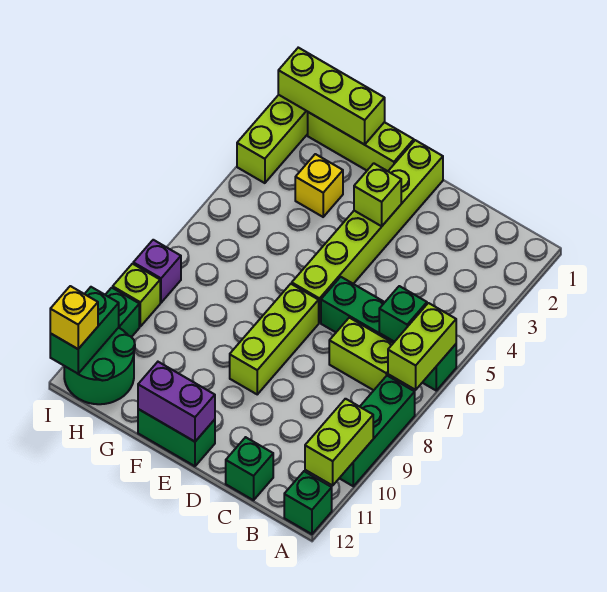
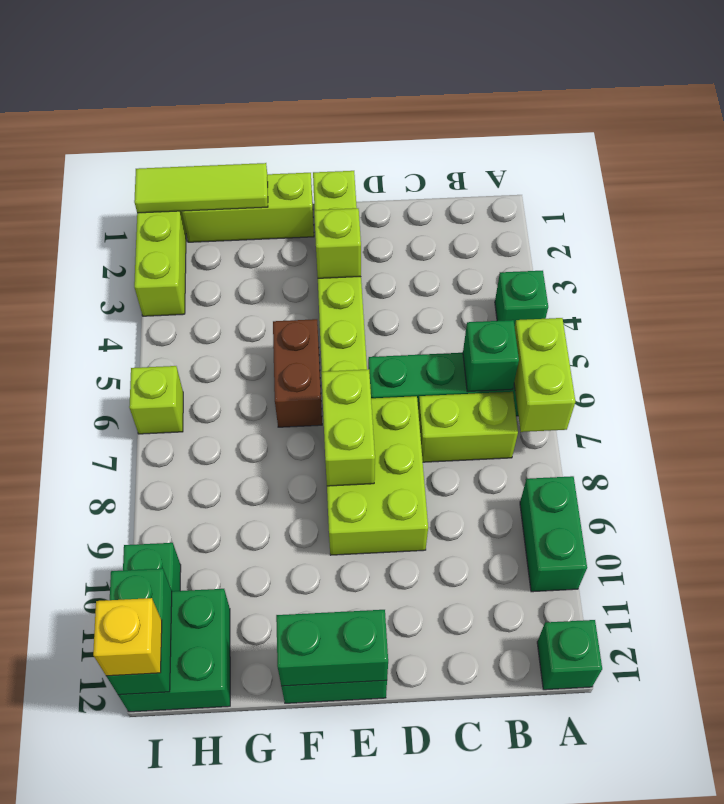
green 1x3 brick [340,376,415,486] -> green 1x2 brick [520,476,587,592]
lime 1x2 brick [305,399,373,485] -> lime 1x2 brick moved to [321,369,375,486]
green 1x1 brick [226,437,273,500] -> green 1x1 brick moved to [495,271,548,326]
lime 1x3 brick [230,284,319,394] -> lime 2x3 brick [327,396,428,555]
purple 1x2 brick [138,362,215,442] -> green 1x2 brick [276,610,388,686]
none -> brown 1x2 brick [273,319,322,427]
lime 1x3 brick [278,48,385,145] -> lime 1x3 tile [134,163,268,213]
yellow 1x1 brick [295,154,343,217] -> none
green 2x2 round brick [64,328,135,404] -> green 2x2 brick [118,589,230,712]
purple 1x1 brick [133,240,181,303] -> none
lime 1x1 brick [113,264,160,326] -> lime 1x1 brick moved to [129,366,183,434]

